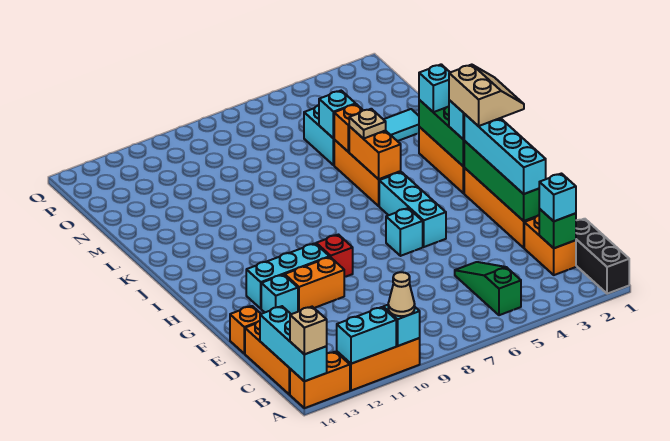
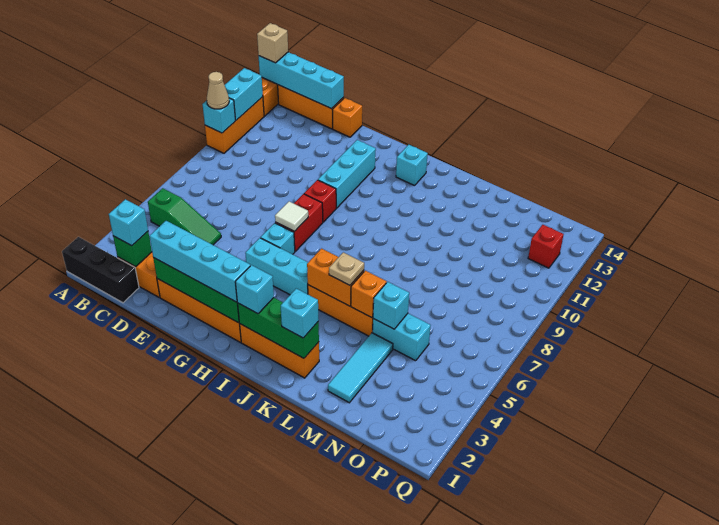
cyan 1x3 brick [260,306,327,381] -> cyan 1x4 brick [259,52,344,109]
orange 1x2 brick [285,257,344,312] -> none
cyan 1x1 brick [261,275,298,314] -> cyan 1x1 brick moved to [396,145,428,186]
none -> red 1x2 brick [275,194,323,251]
none -> white 1x1 tile [275,201,308,231]
tan 2x2 slope [449,65,524,126] -> none
none -> red 1x1 brick [528,225,564,268]

